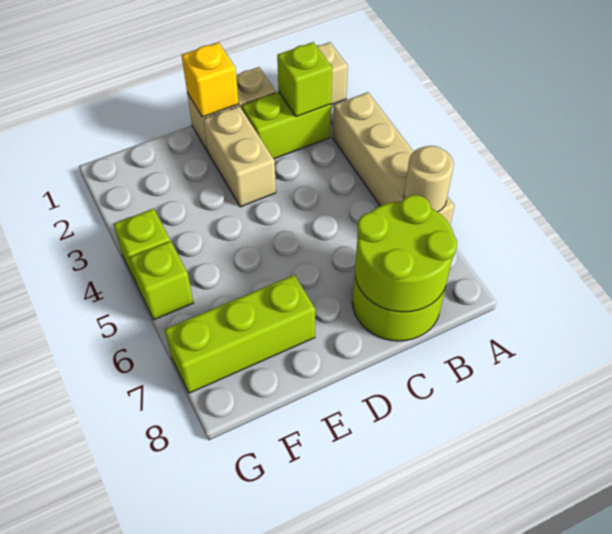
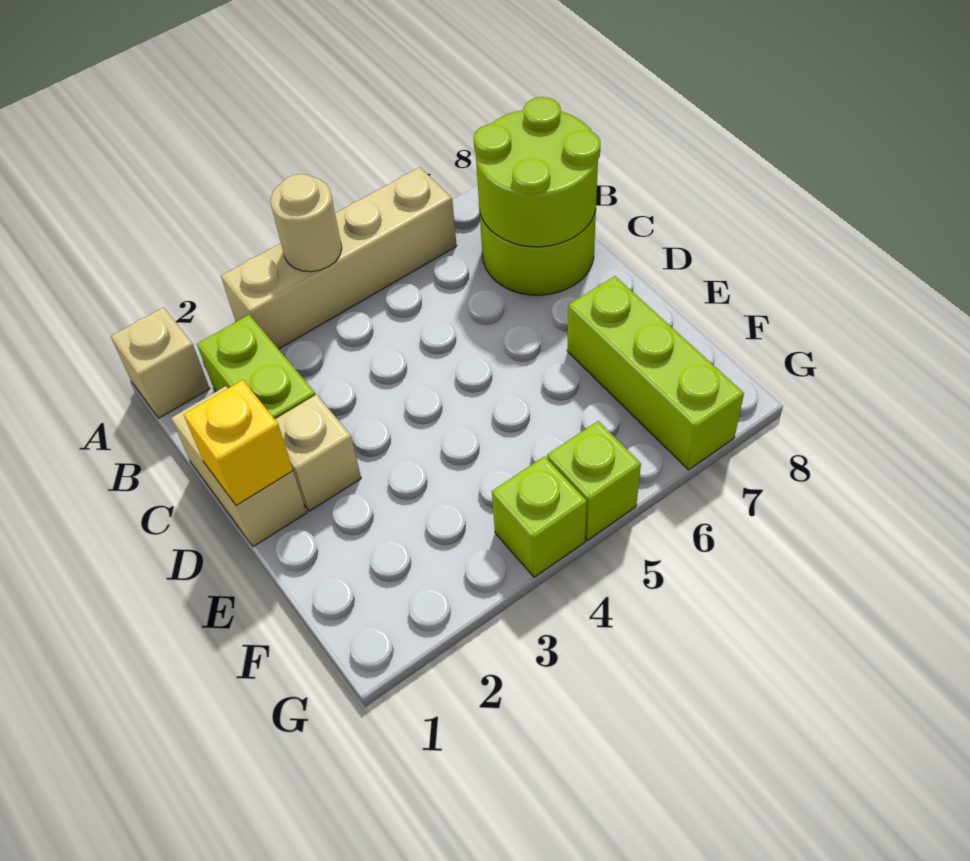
tan 1x1 round brick [404,146,454,212] -> tan 1x1 round brick moved to [271,174,342,272]
lime 1x1 brick [277,42,332,117] -> none
tan 1x2 brick [203,106,276,207] -> tan 1x1 brick [275,395,361,511]

